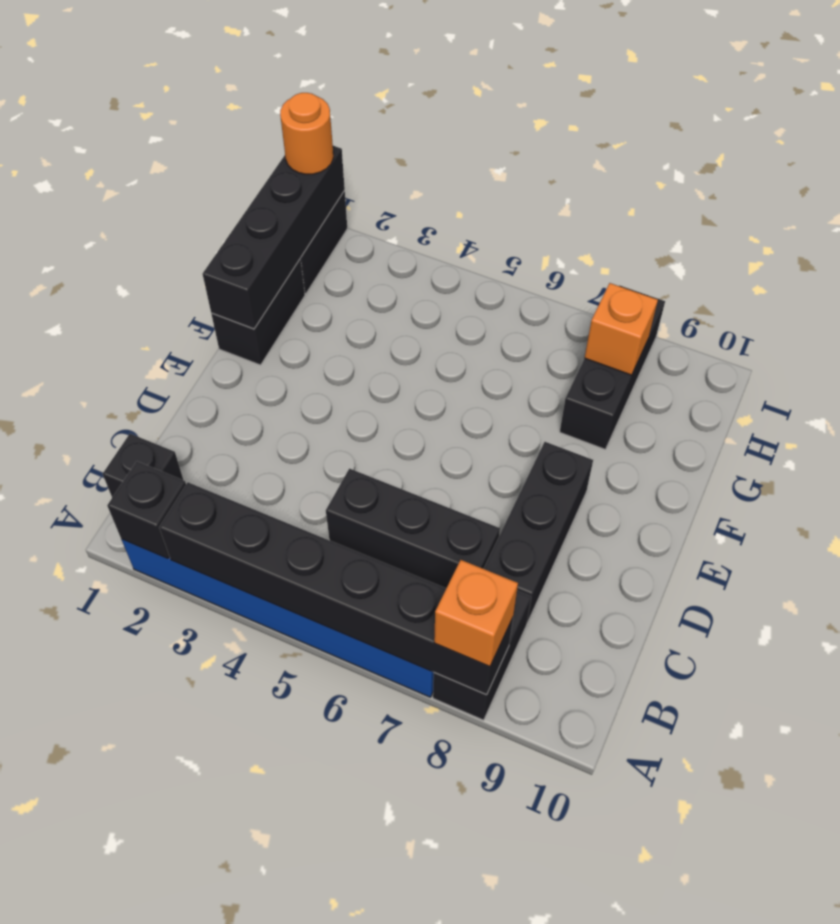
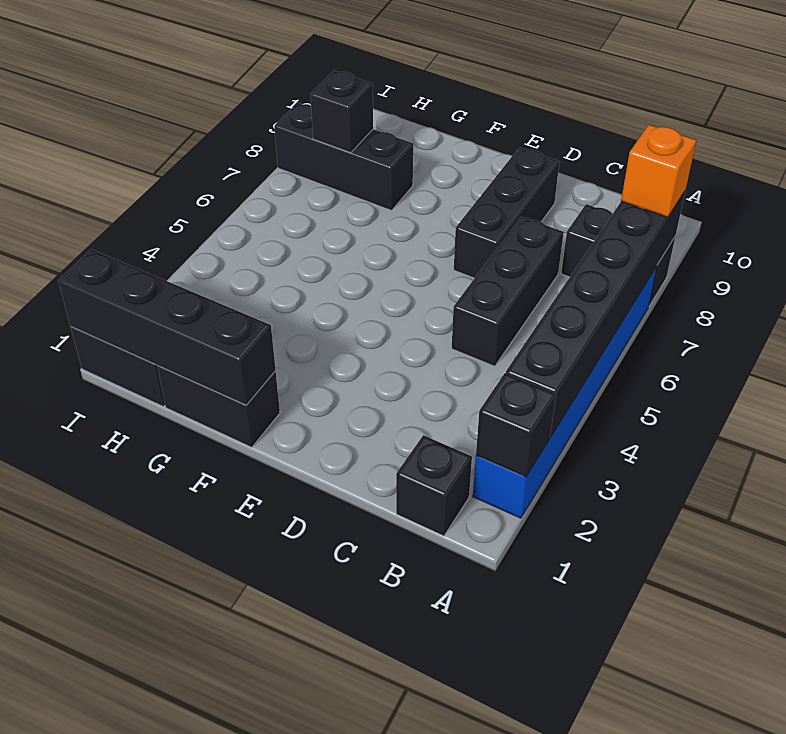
black 1x3 brick [484,442,593,623] -> black 1x3 brick turned to [454,147,560,278]
orange 1x1 brick [585,283,658,375] -> black 1x1 brick [311,71,373,153]
orange 1x1 round brick [280,93,333,174] -> none

